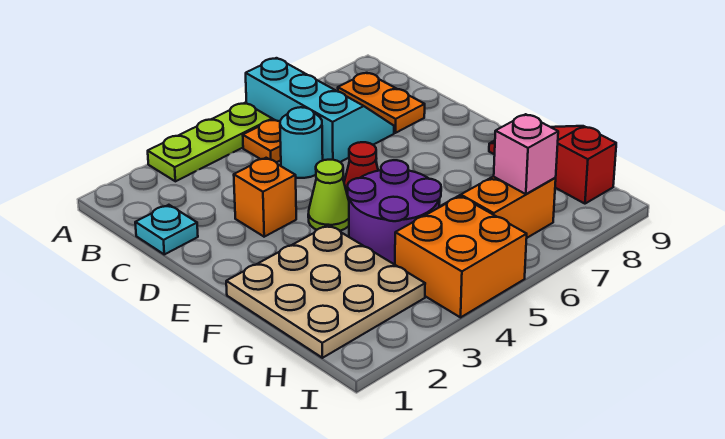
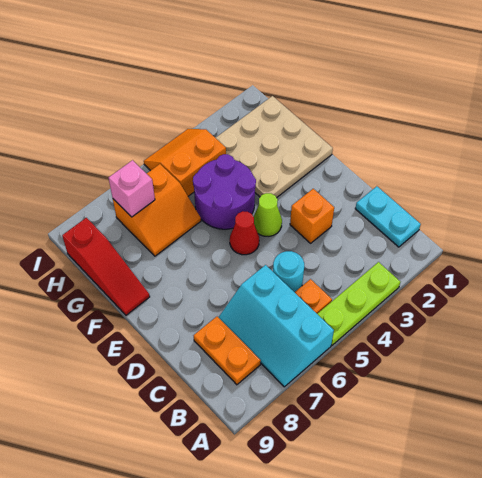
cyan 1x1 plate [135,205,198,254] -> cyan 1x2 plate [355,186,421,247]
orange 2x2 brick [395,196,527,317] -> orange 2x2 slope [144,129,226,196]

